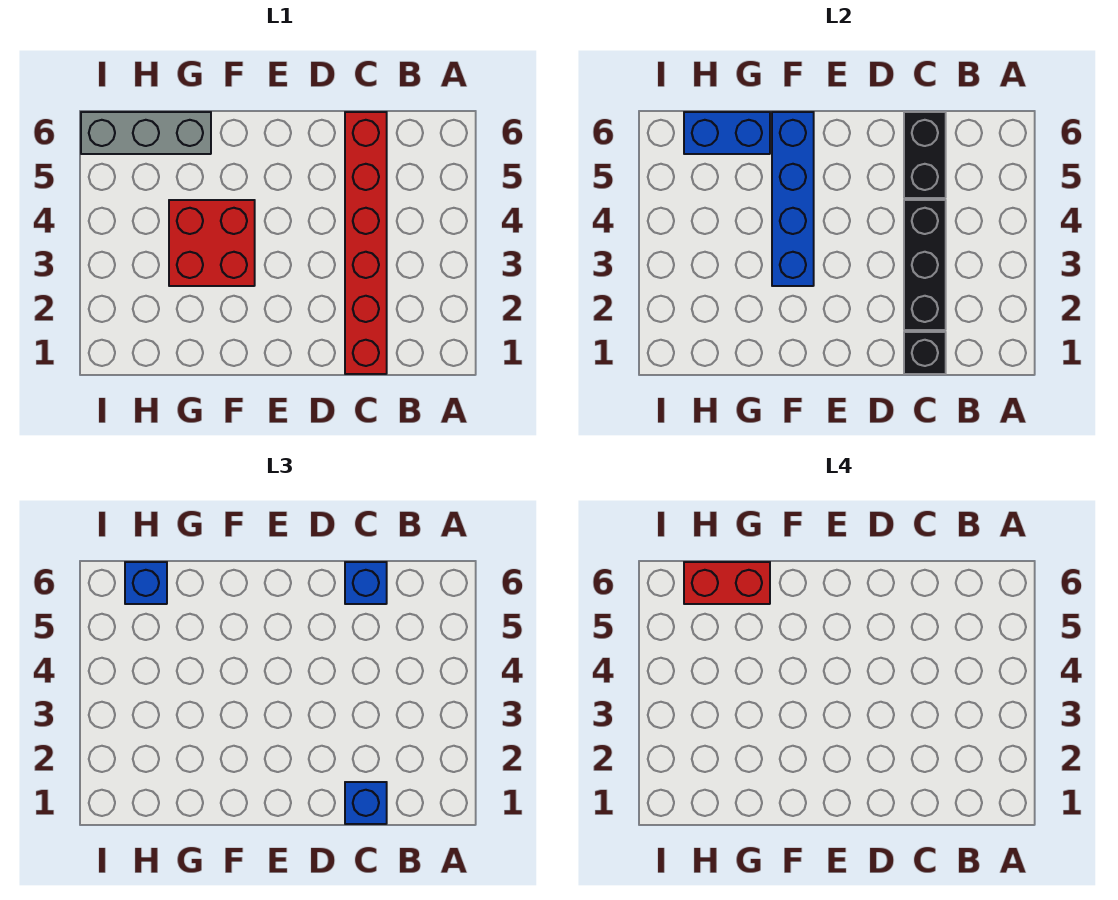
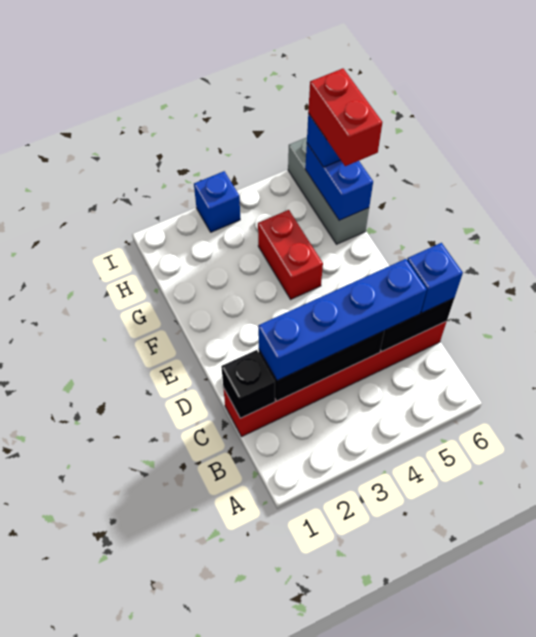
blue 1x1 brick [345,782,387,824] -> blue 1x1 brick moved to [194,171,240,232]
red 2x2 brick [169,200,255,286] -> red 1x2 brick [258,210,323,299]
blue 1x4 brick [772,112,814,286] -> blue 1x4 brick moved to [258,259,427,380]

